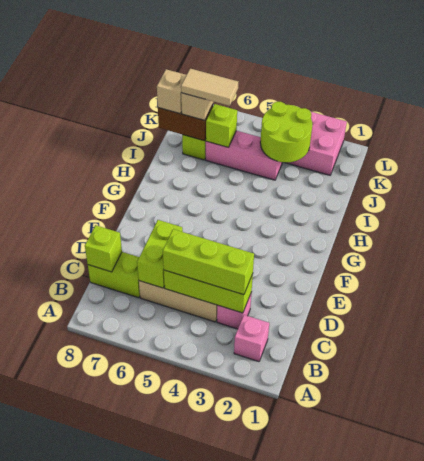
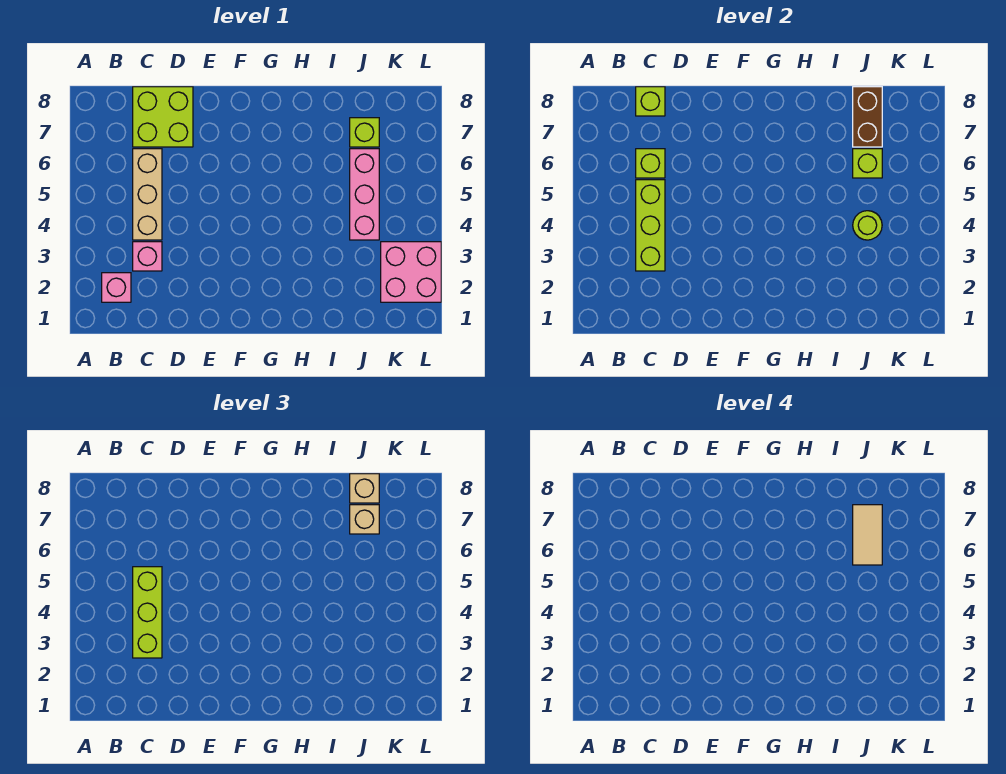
lime 1x2 brick [137,220,183,288] -> lime 1x1 brick [636,149,665,178]
lime 1x2 brick [88,252,140,298] -> lime 2x2 brick [133,87,193,147]
lime 2x2 round brick [260,102,312,163] -> lime 1x1 round brick [853,211,882,240]

